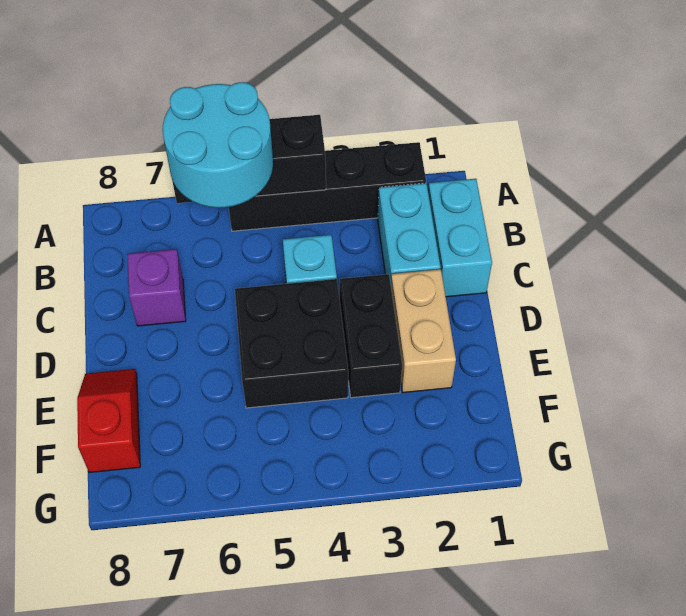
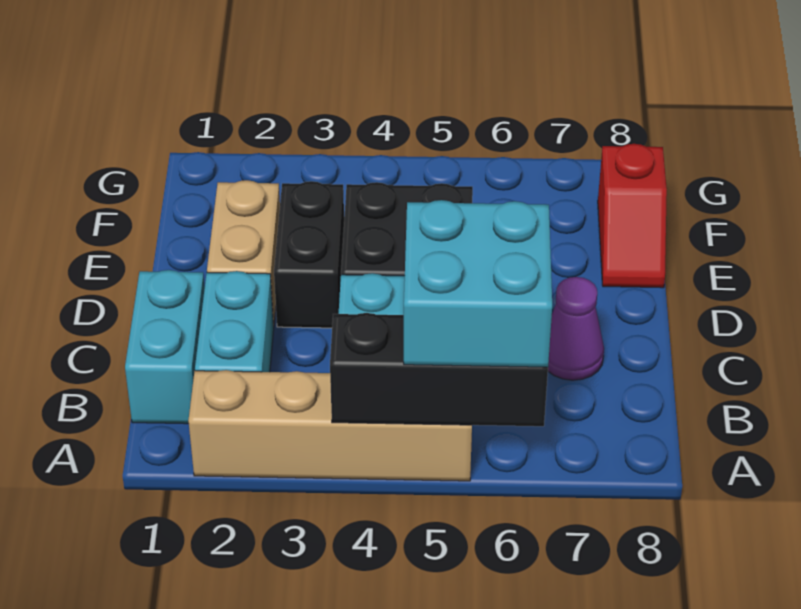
black 1x4 brick [229,142,426,231] -> tan 1x4 brick [188,370,472,481]
cyan 2x2 round brick [163,82,273,208] -> cyan 2x2 brick [404,200,552,367]
purple 1x1 brick [127,249,186,326] -> purple 1x1 cone [548,277,604,380]

